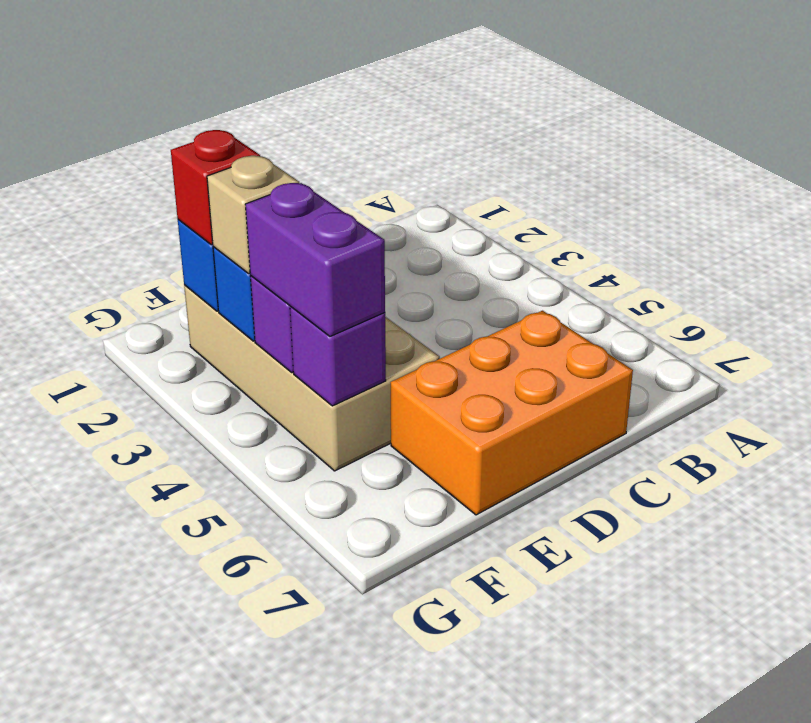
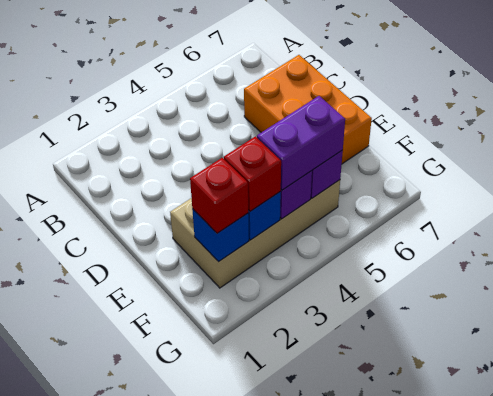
tan 1x1 brick [207,156,299,274] -> red 1x1 brick [224,136,281,211]

